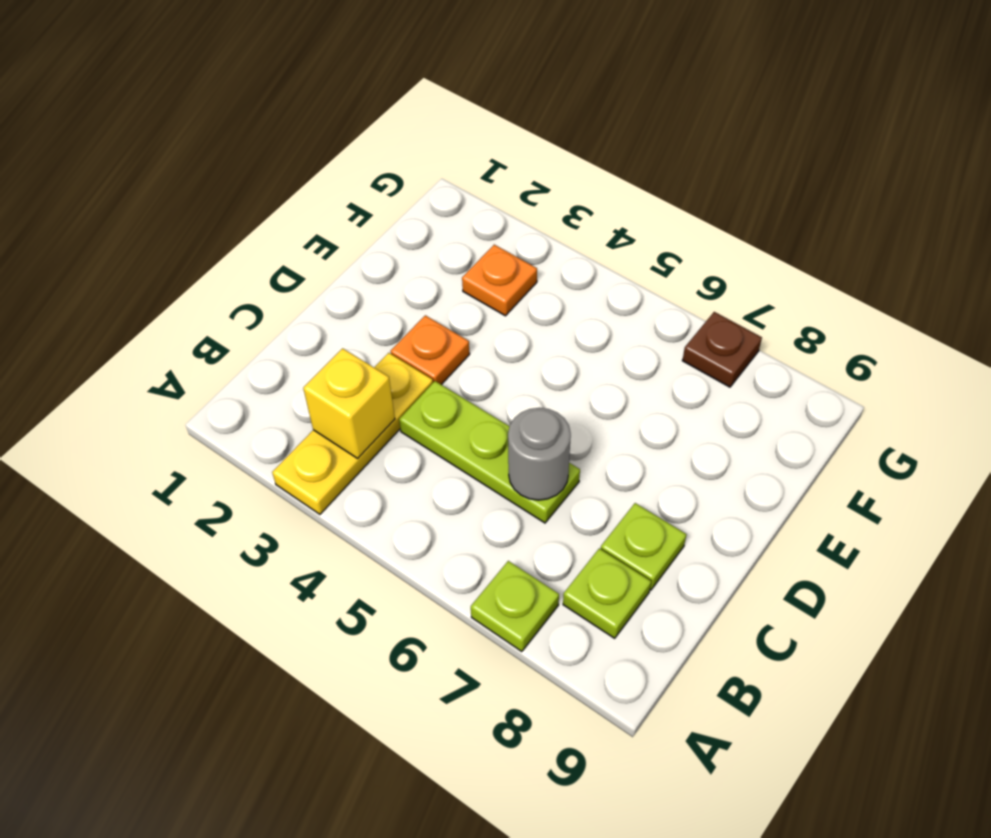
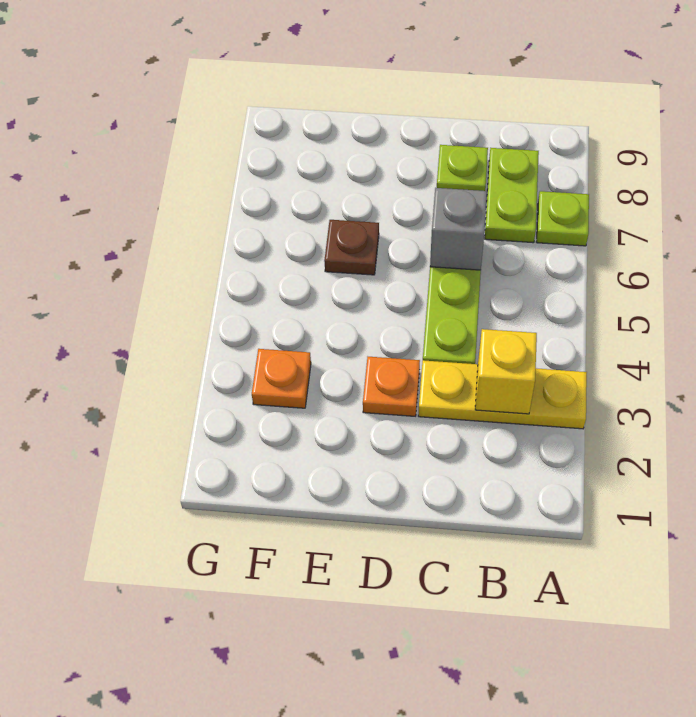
lime 1x1 plate [563,548,651,638] -> lime 1x2 plate [485,148,539,243]
grey 1x1 round brick [508,408,571,500] -> grey 1x1 brick [430,188,487,270]
brown 1x1 plate [682,312,762,387] -> brown 1x1 plate moved to [324,220,379,275]

